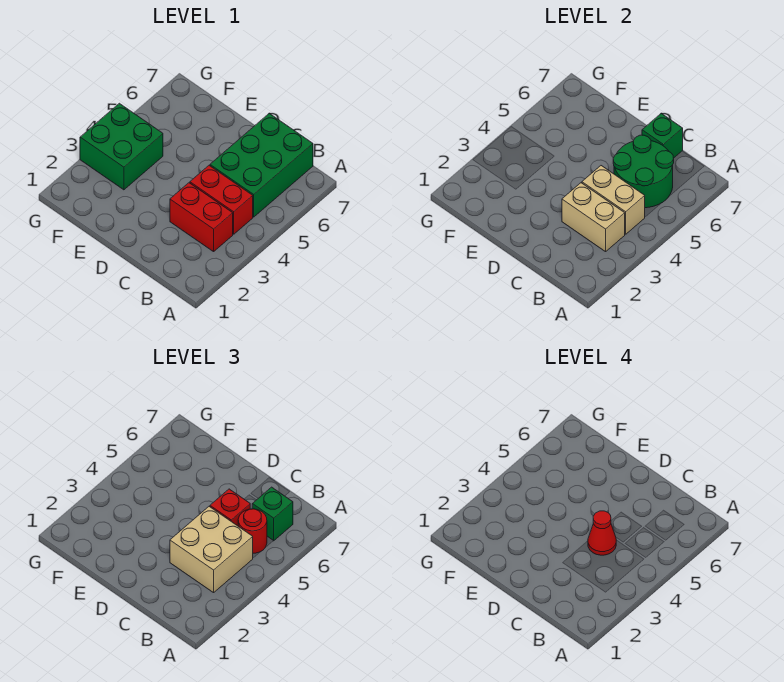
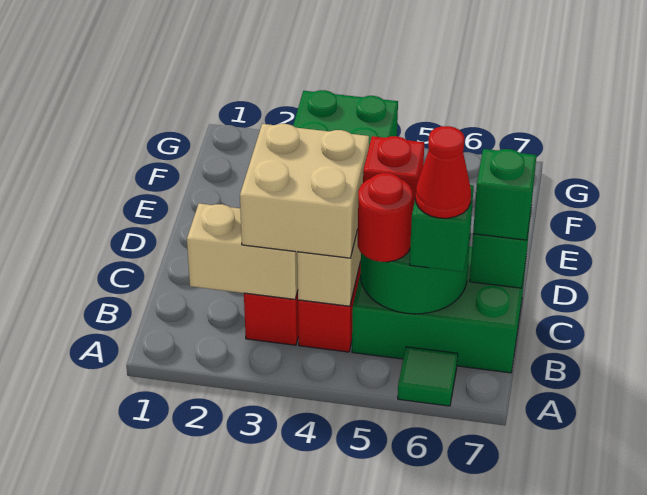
none -> green 1x1 tile [398,347,458,406]
tan 1x2 brick [562,183,625,252] -> tan 1x2 brick turned to [187,203,298,299]
red 1x1 cone [588,511,616,555] -> red 1x1 cone moved to [416,126,471,218]
none -> green 1x1 brick [473,149,537,240]

